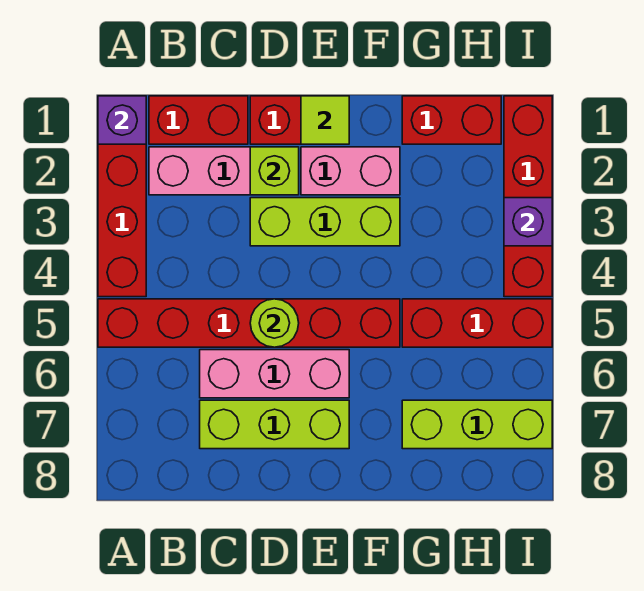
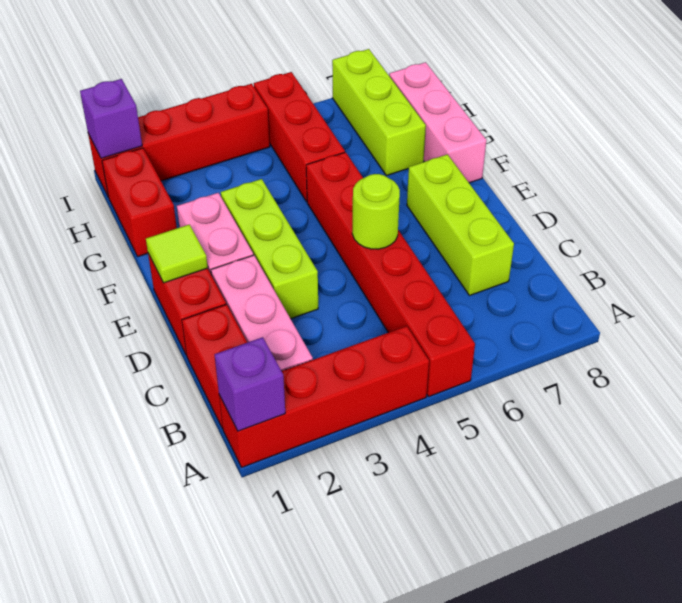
pink 1x3 brick [200,350,349,398] -> pink 1x3 brick moved to [389,62,486,183]
lime 1x1 brick [250,147,299,195] -> none
purple 1x1 brick [504,198,552,246] -> purple 1x1 brick moved to [80,79,142,158]

